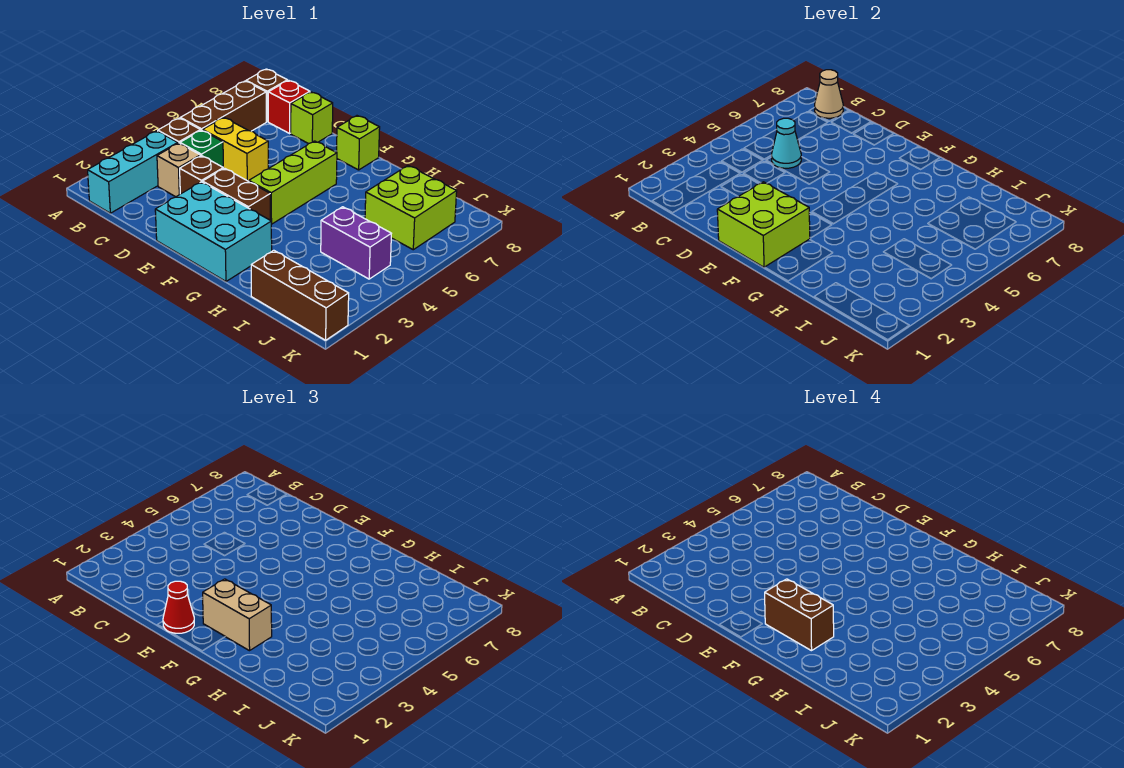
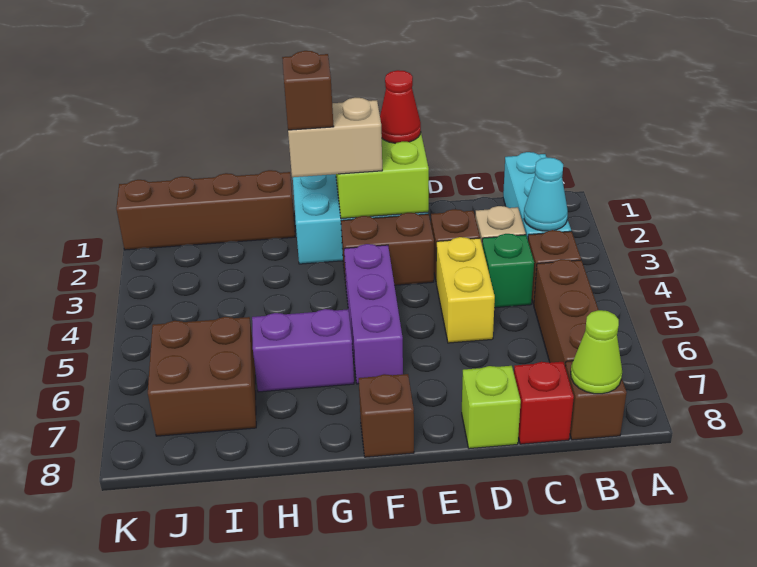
tan 1x1 cone [815,70,843,118] -> lime 1x1 cone [571,310,622,394]
yellow 1x2 brick [203,118,268,181] -> yellow 1x2 brick turned to [436,237,495,343]
cyan 1x1 cone [772,118,801,168] -> cyan 1x1 cone moved to [524,157,568,231]
brown 1x2 brick [765,579,834,651] -> brown 1x1 brick [282,51,334,130]
lime 1x3 brick [249,141,337,224] -> purple 1x3 brick [344,244,403,384]
lime 1x1 brick [337,116,380,170] -> brown 1x1 brick [359,374,414,457]
brown 1x3 brick [251,250,349,340] -> brown 1x4 brick [116,170,295,250]
purple 1x2 brick [321,207,391,279] -> purple 1x2 brick moved to [252,309,354,392]
lime 2x2 brick [365,166,457,250] -> brown 2x2 brick [148,317,256,436]

